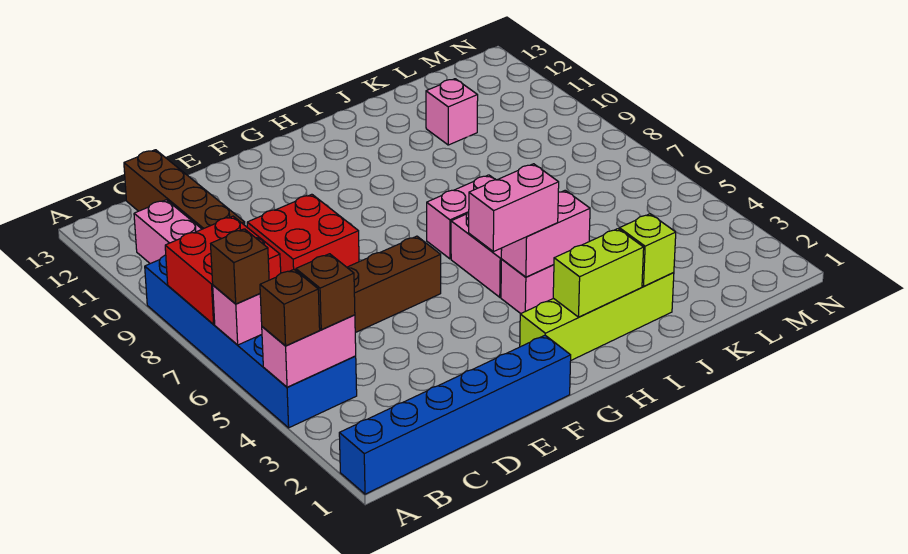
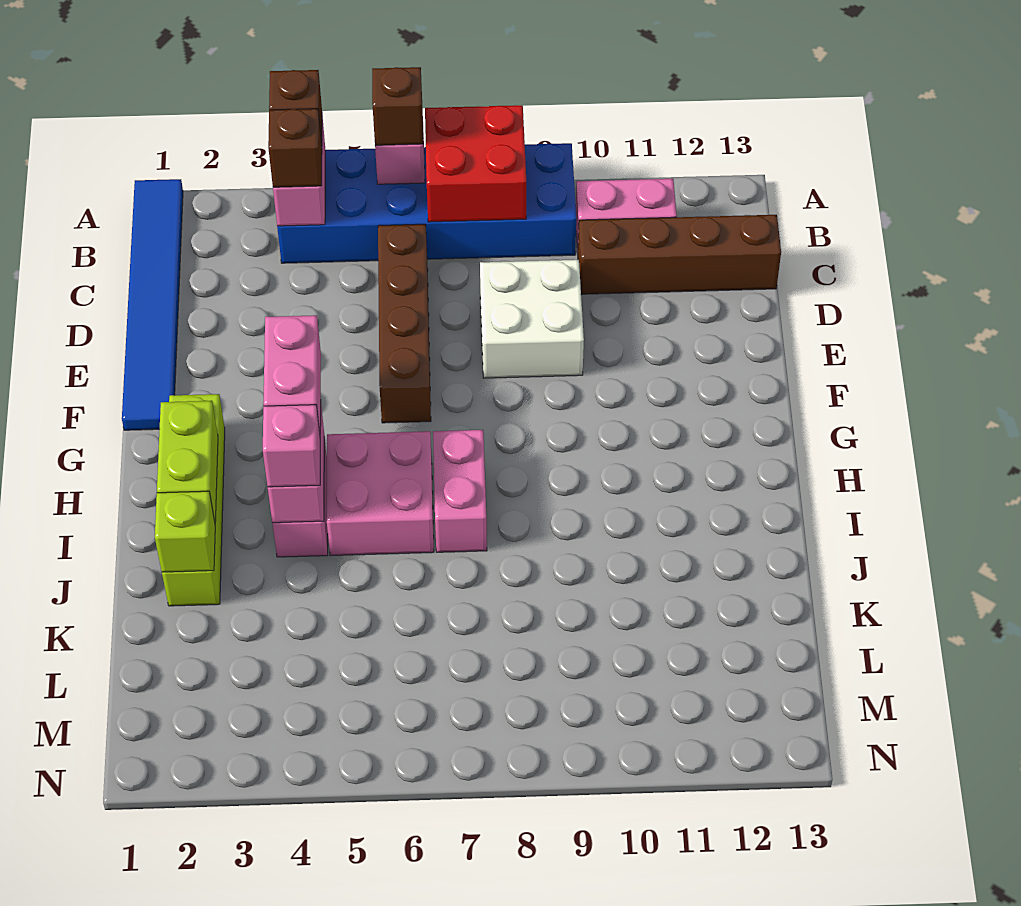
blue 1x6 brick [339,335,571,494] -> blue 1x6 tile [122,179,183,430]
red 2x2 brick [247,194,359,273] -> white 2x2 brick [480,260,584,378]
pink 1x1 brick [426,79,478,145] -> pink 1x1 brick moved to [263,405,320,487]

